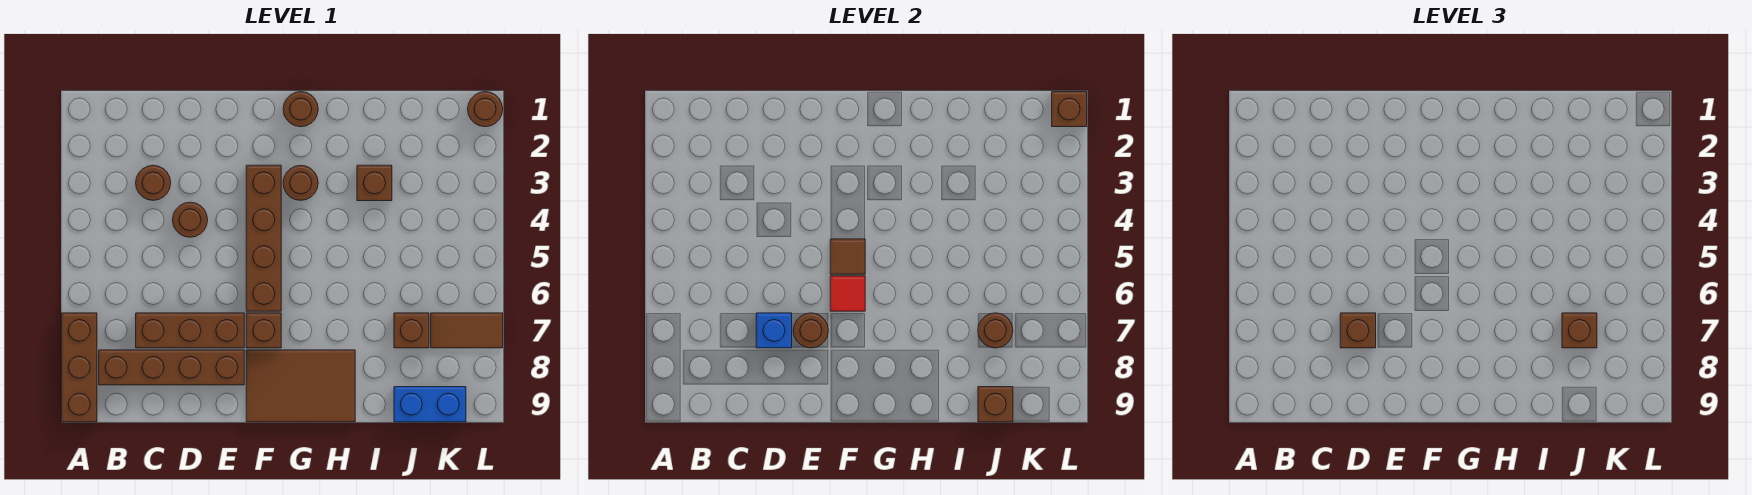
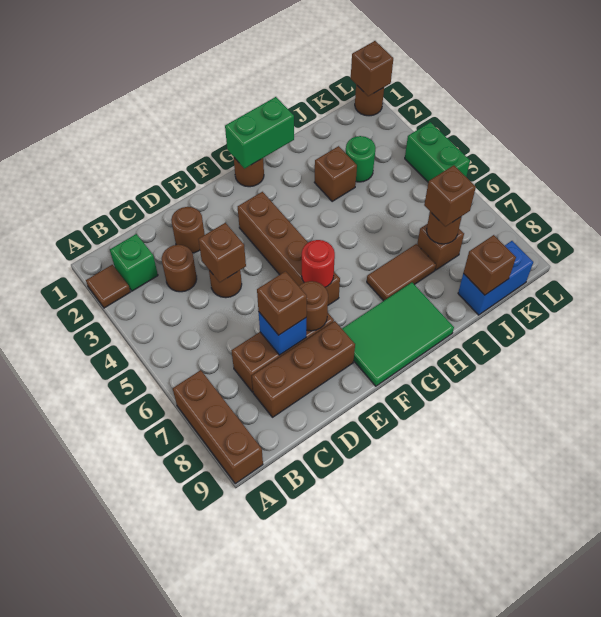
none -> green 1x1 brick [110,234,158,291]
brown 1x4 brick [99,350,244,385] -> brown 1x3 brick [252,321,355,417]
brown 1x1 tile [830,239,865,274] -> brown 1x1 tile moved to [86,265,130,308]
red 1x1 tile [830,276,865,311] -> red 1x1 round brick [302,240,335,287]
brown 1x1 brick [246,313,281,348] -> brown 1x1 brick moved to [198,223,246,282]
brown 2x3 tile [246,350,355,422] -> green 2x3 tile [342,283,454,386]
none -> green 1x2 brick [225,97,294,169]
brown 1x1 round brick [283,165,318,200] -> brown 1x1 round brick moved to [171,207,205,253]
none -> green 1x1 round brick [346,136,376,182]
brown 1x2 tile [431,313,503,348] -> brown 1x2 tile moved to [367,244,436,301]
none -> green 1x2 brick [405,122,470,182]

